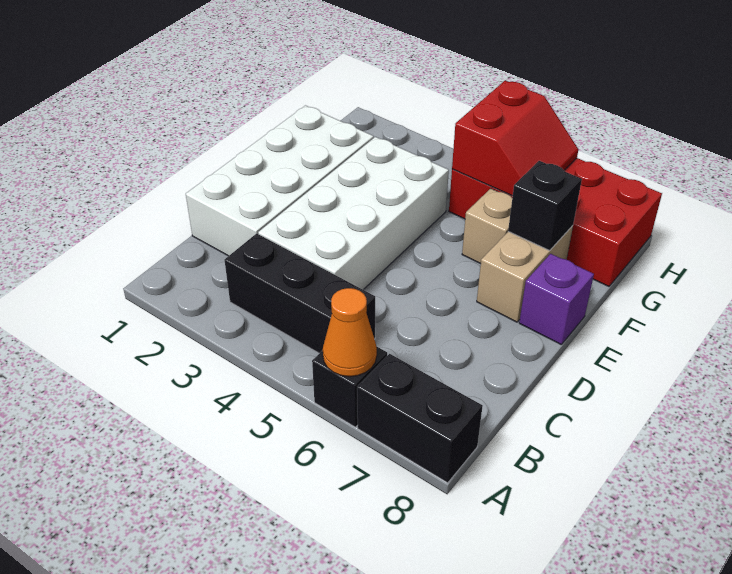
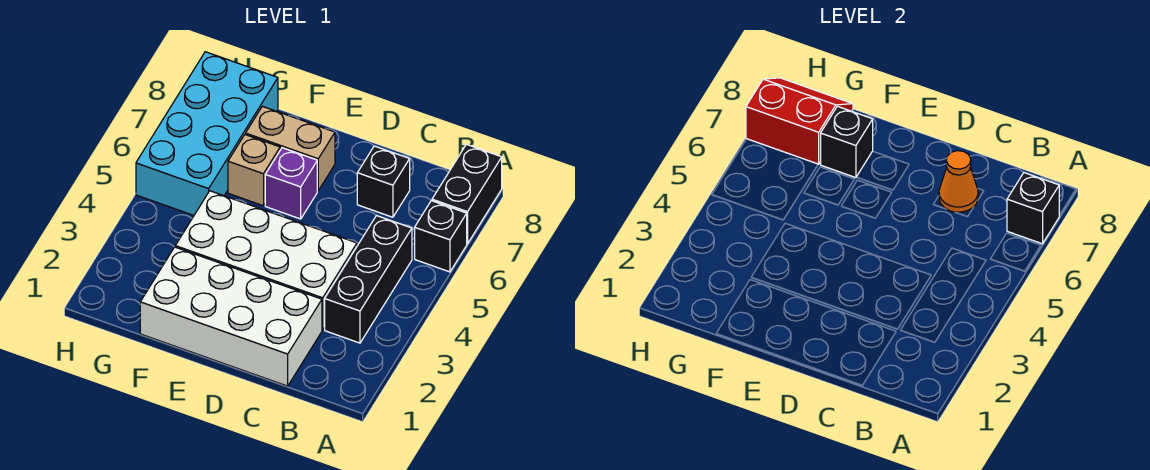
orange 1x1 cone [323,288,377,377] -> orange 1x1 cone moved to [939,151,978,212]
none -> black 1x1 brick [1007,173,1059,244]
none -> black 1x1 brick [357,146,410,217]
purple 1x1 brick [519,254,594,344] -> purple 1x1 brick moved to [265,148,317,219]
red 2x4 brick [449,158,662,286] -> cyan 2x4 brick [136,52,278,215]
red 2x2 slope [452,81,578,196] -> red 2x2 slope moved to [746,78,853,164]

